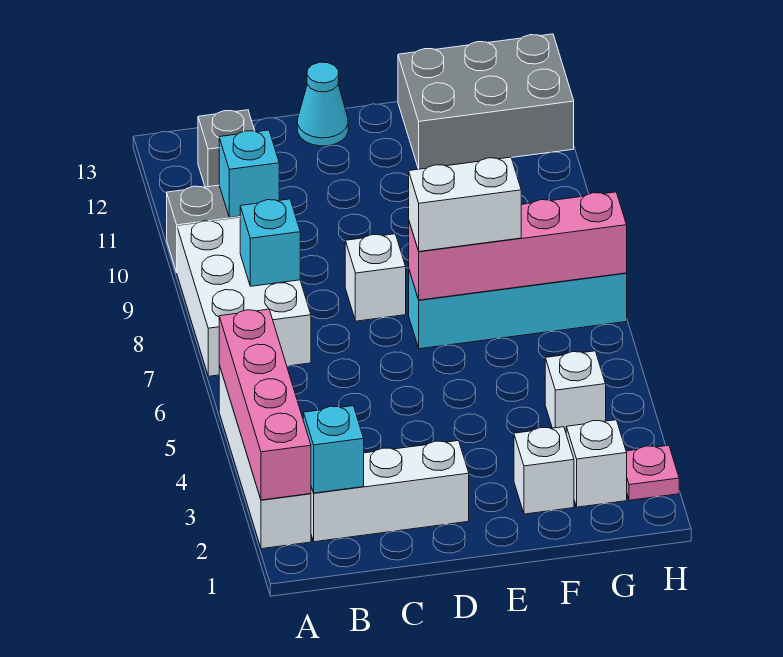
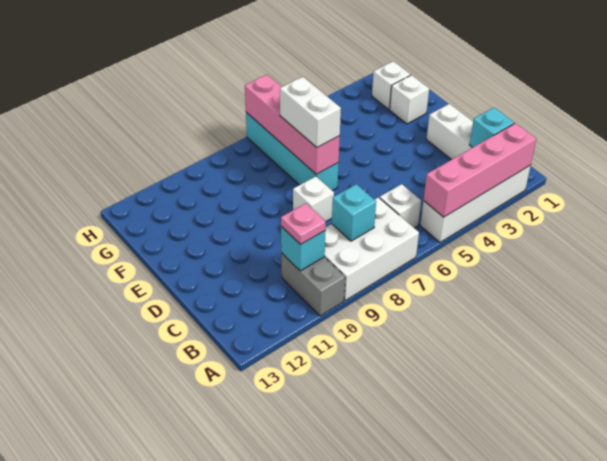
grey 1x1 brick [198,110,255,187] -> none
cyan 1x1 cone [297,62,348,146] -> none
grey 2x3 brick [398,34,574,169] -> none
white 1x1 brick [545,351,606,432] -> white 1x1 brick moved to [380,184,421,228]
pink 1x1 plate [626,445,679,500] -> pink 1x1 plate moved to [281,203,326,245]

